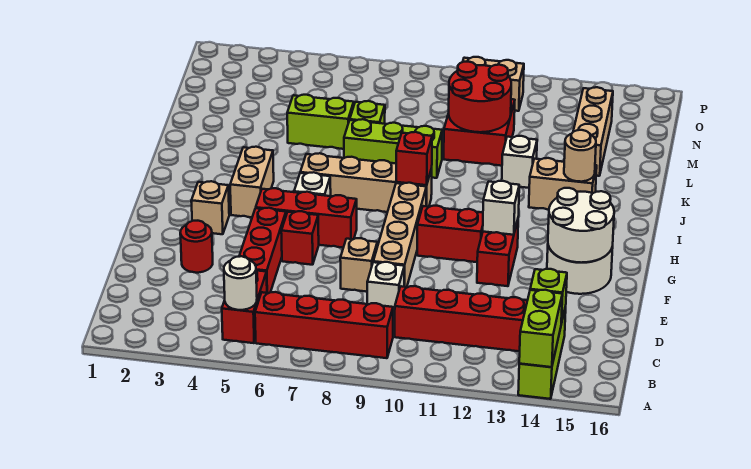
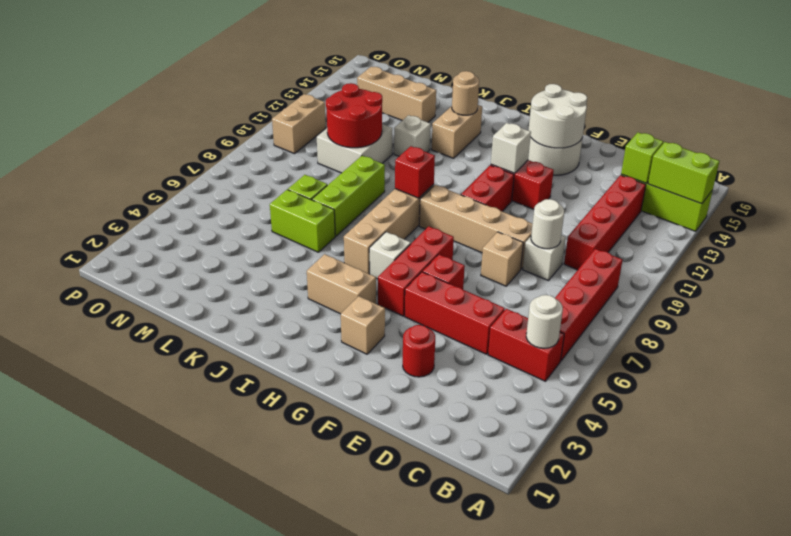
none -> white 1x1 round brick [531,199,564,249]
lime 1x2 brick [287,95,354,149] -> lime 1x2 brick turned to [270,190,335,252]
red 2x2 brick [444,99,515,166] -> white 2x2 brick [317,124,392,173]

